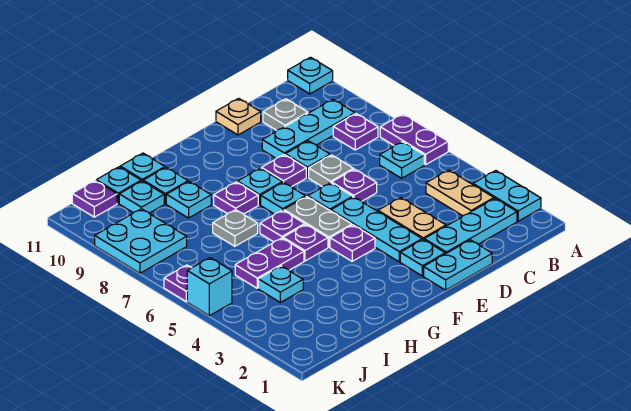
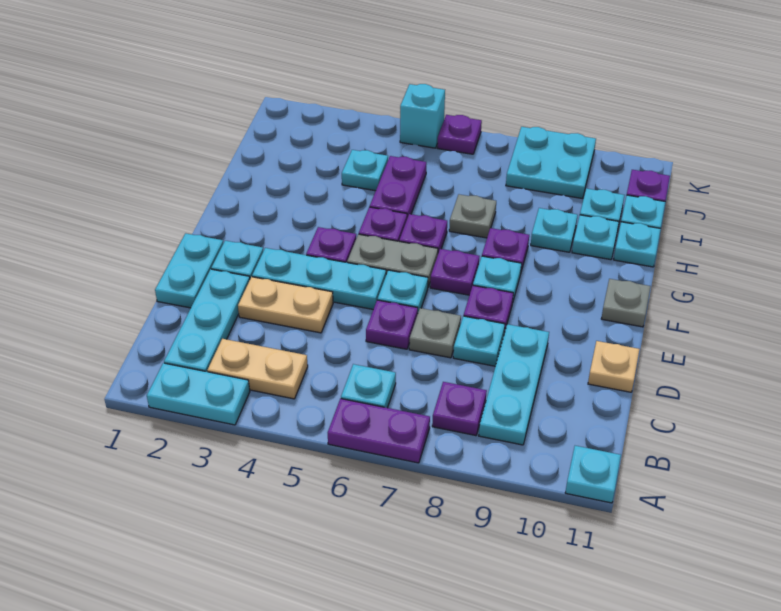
grey 1x1 plate [263,99,308,130] -> grey 1x1 plate moved to [601,279,651,327]
cyan 1x1 plate [261,182,306,214] -> purple 1x1 plate [430,249,479,295]

